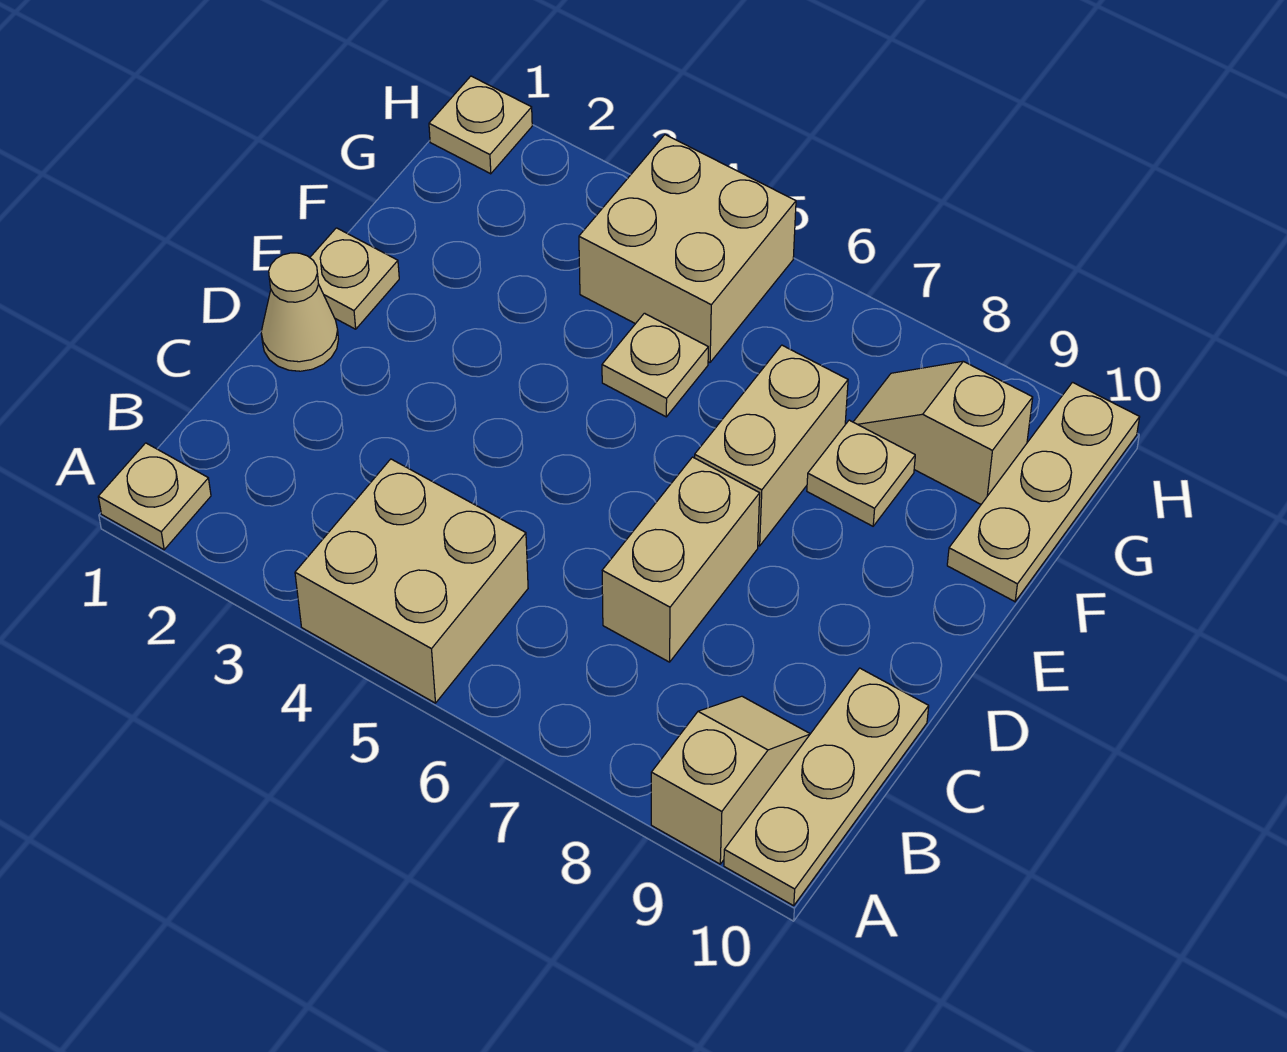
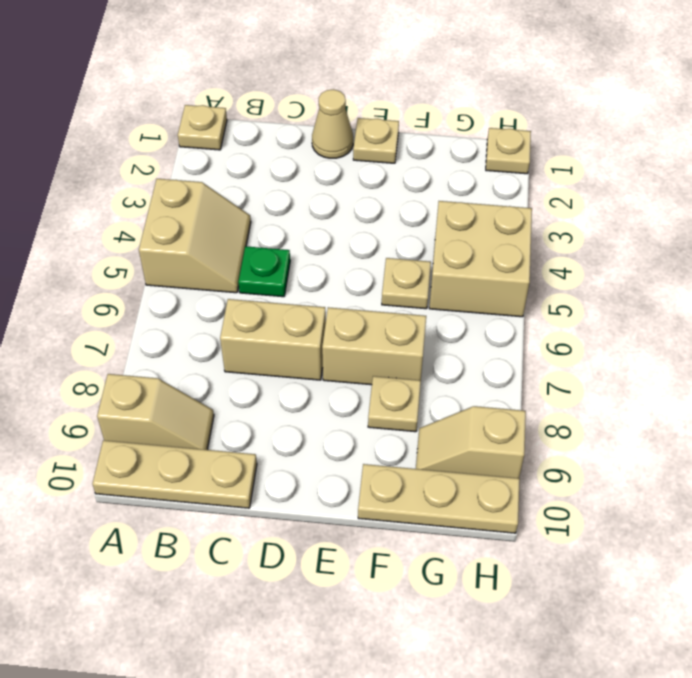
tan 2x2 brick [295,459,528,703] -> tan 2x2 slope [139,179,251,293]
none -> green 1x1 plate [238,246,290,297]
tan 1x2 slope [854,361,1033,504] -> tan 1x2 slope turned to [416,406,526,478]

